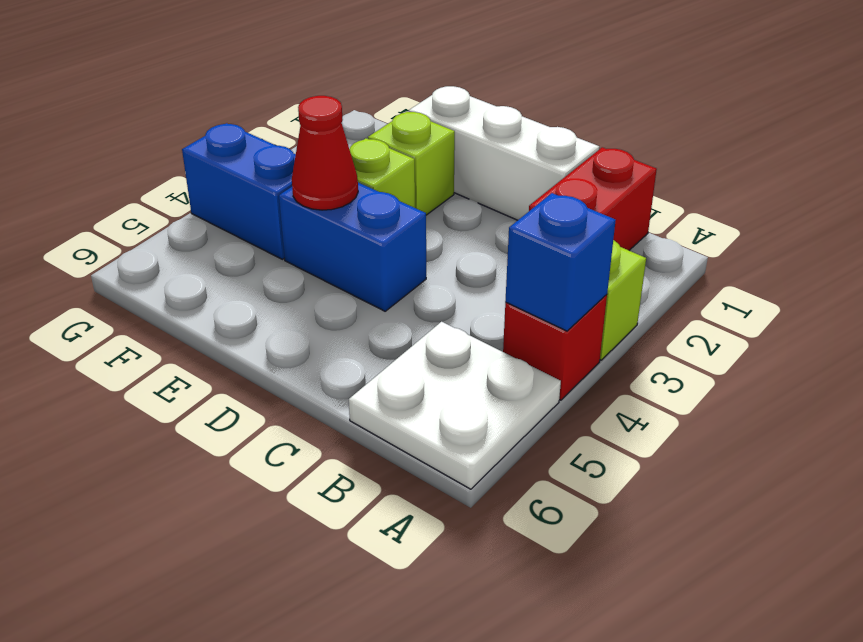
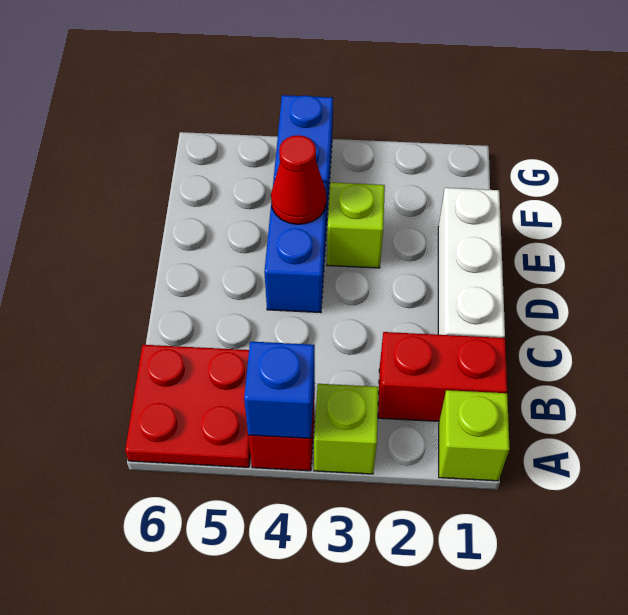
white 2x2 plate [349,322,561,489] -> red 2x2 plate [125,345,250,467]
lime 1x1 brick [368,112,455,215] -> lime 1x1 brick moved to [439,390,510,481]

